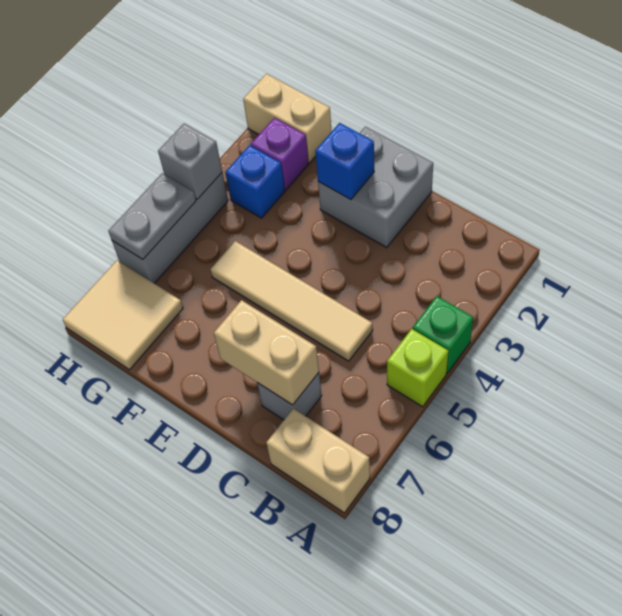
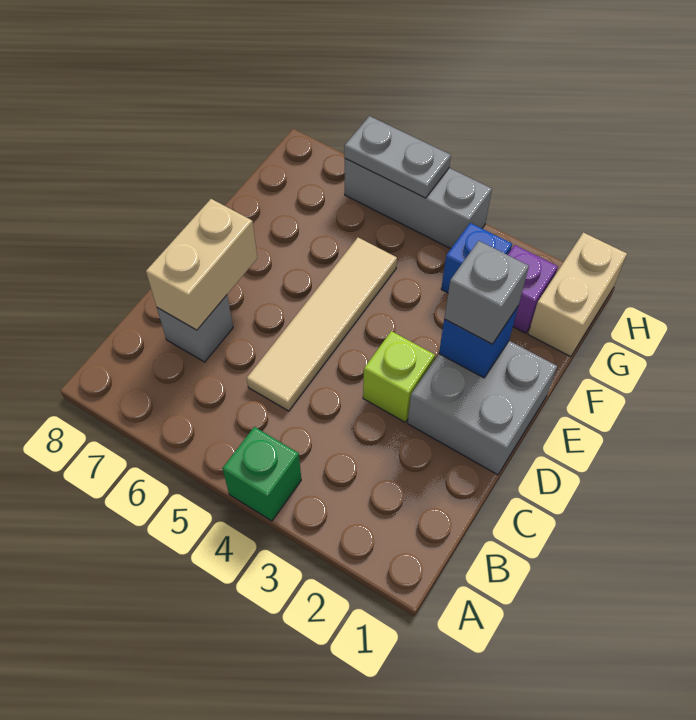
lime 1x1 brick [387,329,448,407] -> lime 1x1 brick moved to [363,331,435,422]
tan 1x2 brick [266,408,370,513] -> none
tan 2x2 tile [63,260,183,370] -> none
grey 1x1 brick [158,123,222,199] -> grey 1x1 brick moved to [444,241,529,344]

